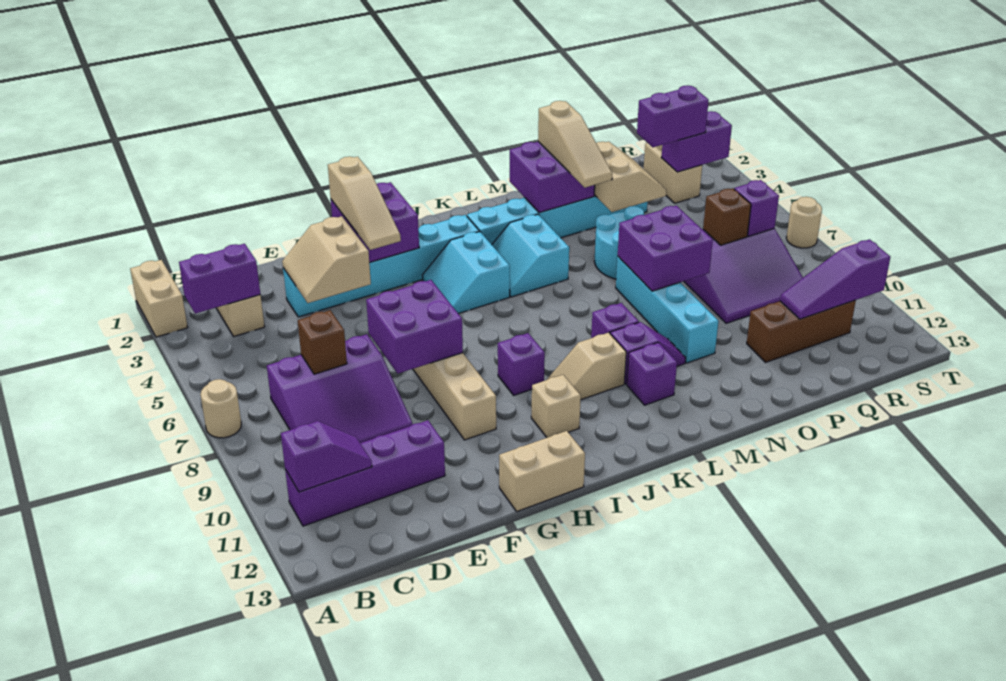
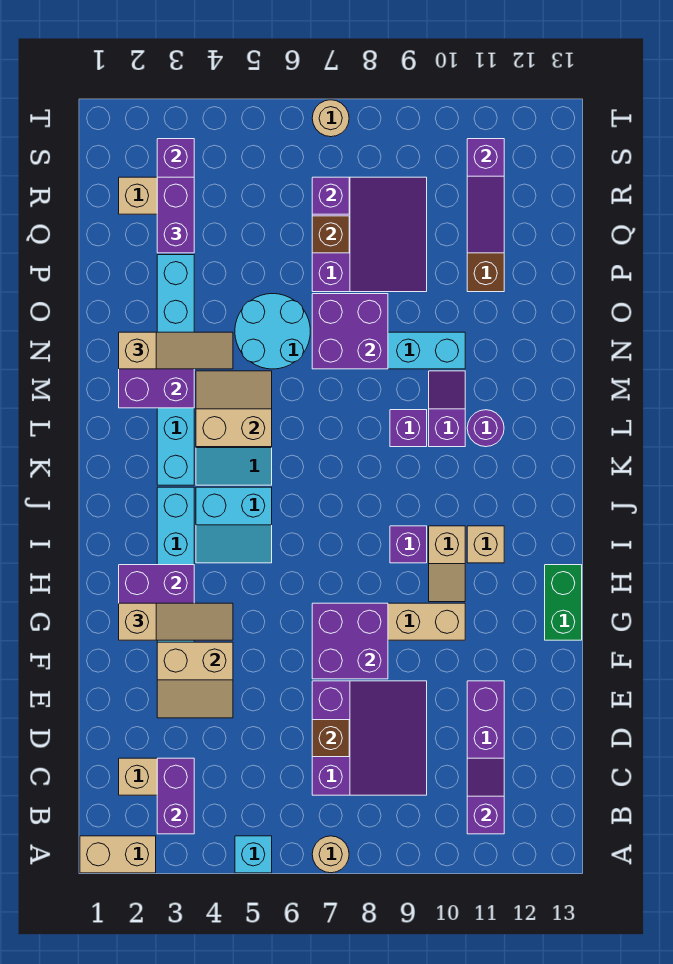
none -> cyan 1x1 brick [235,836,272,873]
tan 1x2 brick [499,431,585,511] -> green 1x2 brick [545,565,582,640]
tan 1x2 slope [547,333,626,400] -> tan 1x2 slope moved to [429,526,465,602]
purple 1x1 brick [627,342,677,405] -> purple 1x1 round brick [467,410,504,447]
tan 2x2 slope [594,142,666,212] -> tan 2x2 slope moved to [196,371,272,447]

